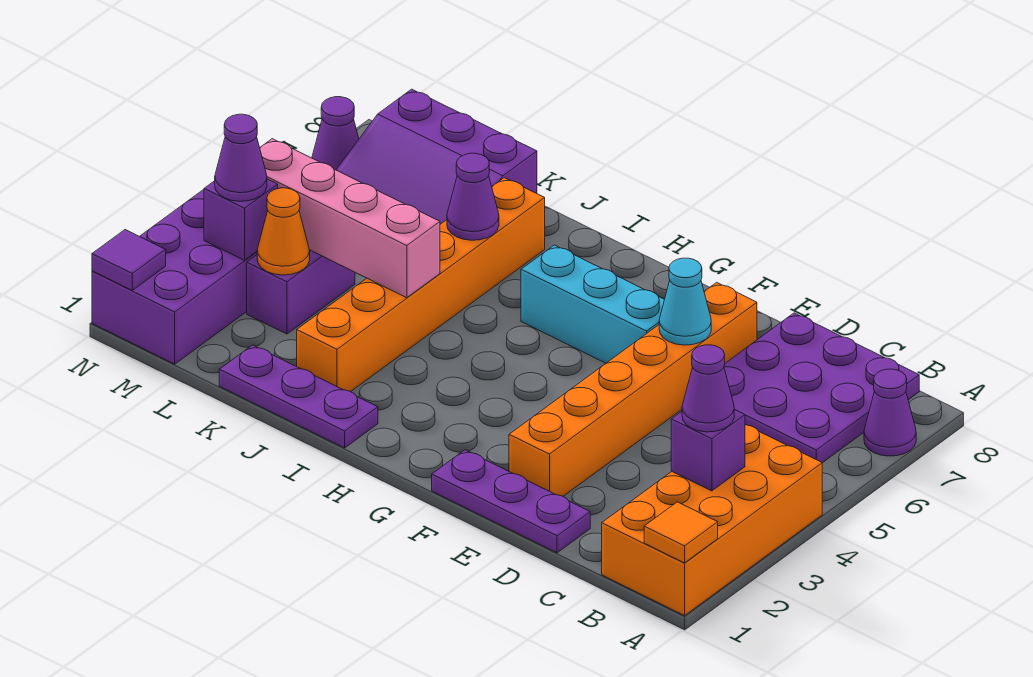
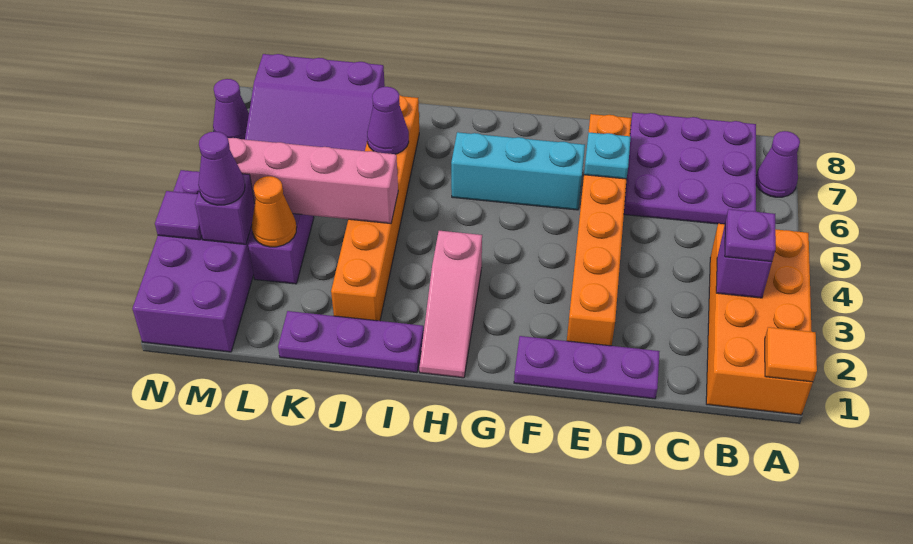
purple 1x1 cone [682,345,734,432] -> purple 1x1 plate [725,209,776,262]
cyan 1x1 cone [659,258,711,345] -> cyan 1x1 plate [584,132,631,179]
none -> pink 1x3 slope [419,231,482,378]
purple 1x1 tile [92,230,166,290] -> purple 1x1 tile moved to [155,191,202,240]

